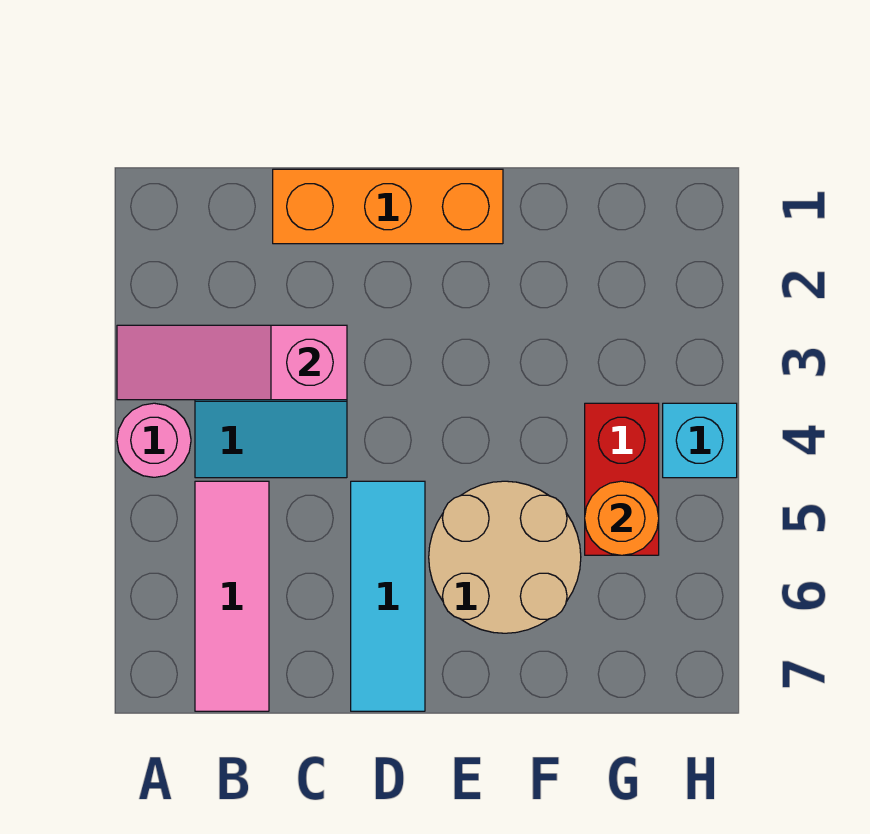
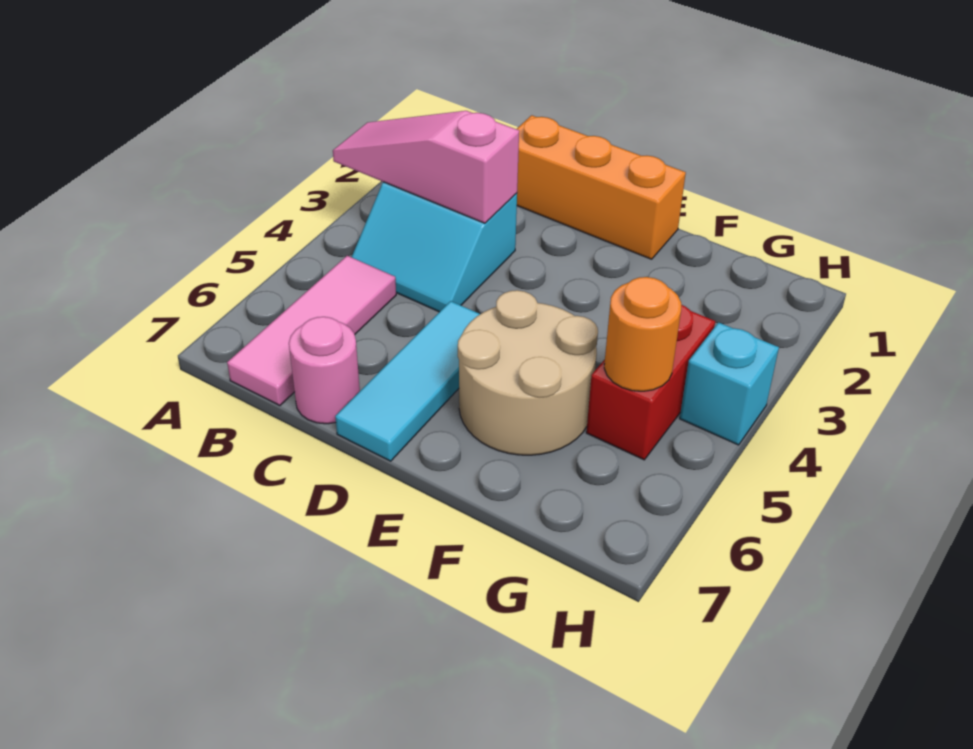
pink 1x1 round brick [117,403,191,477] -> pink 1x1 round brick moved to [289,317,360,424]

